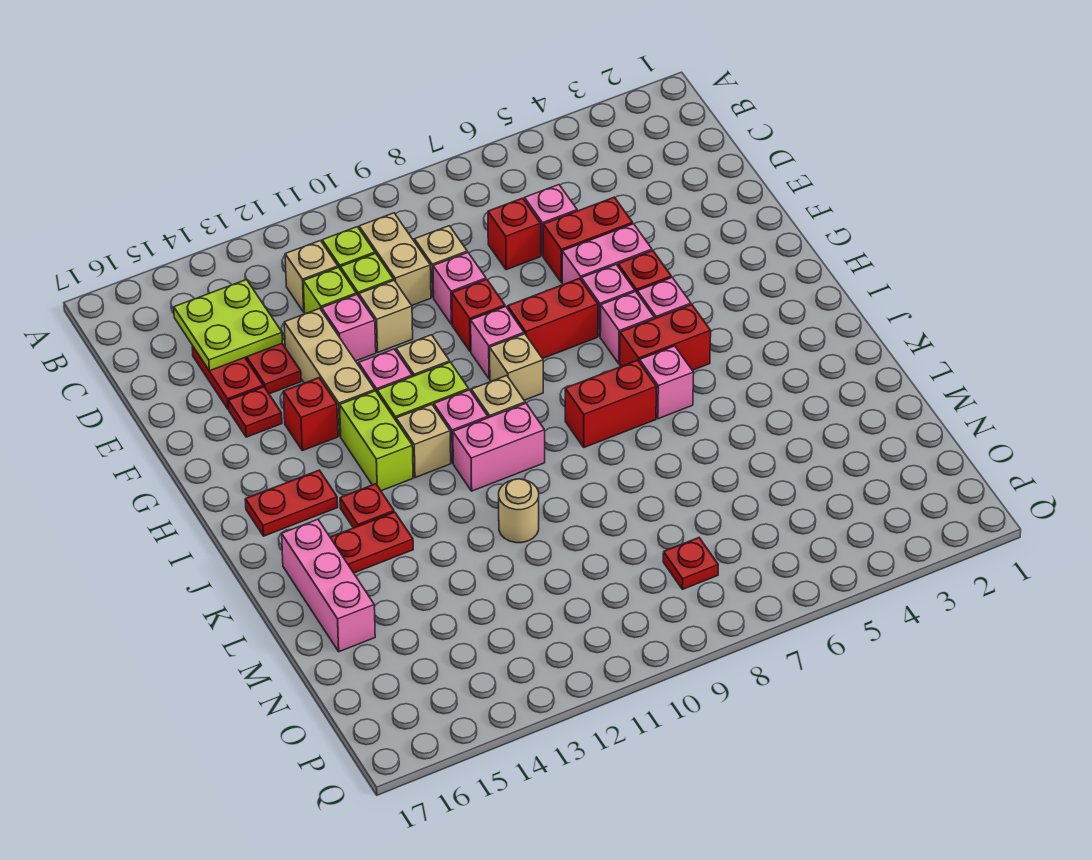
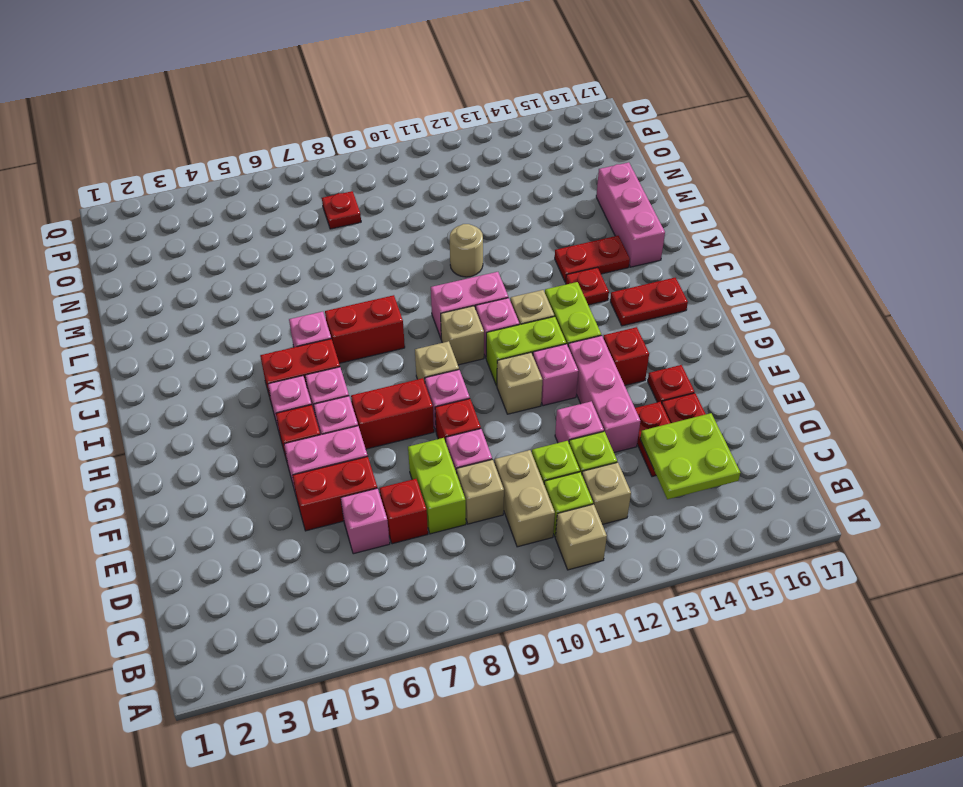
none -> lime 1x2 brick [408,438,466,534]
tan 1x1 brick [359,280,413,353] -> tan 1x1 brick moved to [555,504,607,570]
tan 1x3 brick [284,308,375,436] -> pink 1x3 brick [568,336,640,453]

